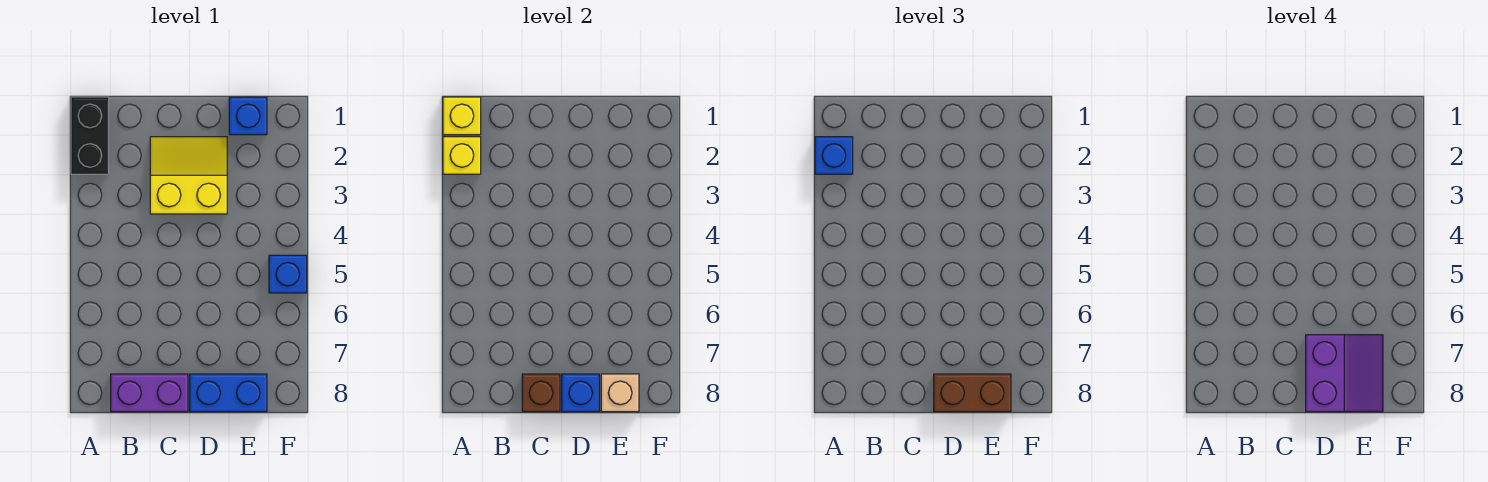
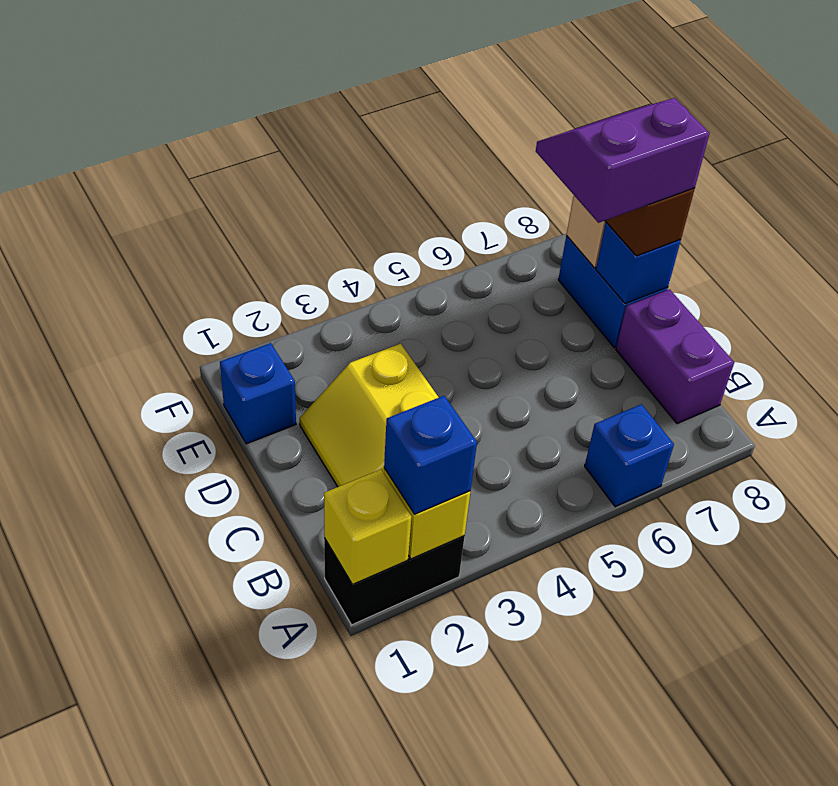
brown 1x1 brick [522,374,560,412] -> none
blue 1x1 brick [269,255,307,293] -> blue 1x1 brick moved to [585,404,674,507]

